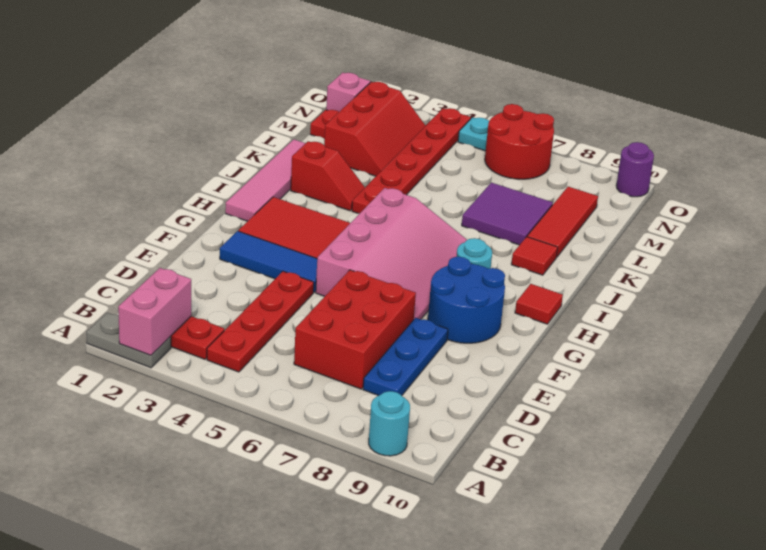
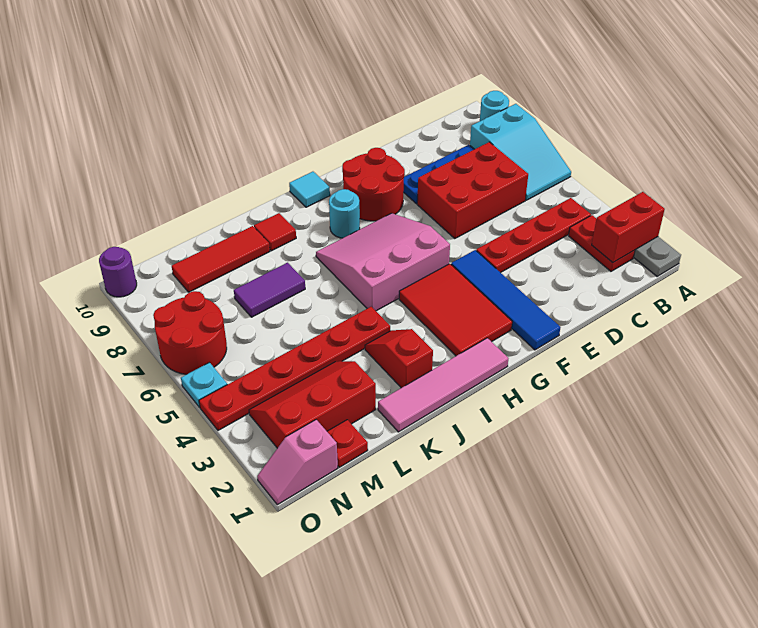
pink 1x2 brick [118,268,191,355] -> red 1x2 brick [592,192,665,263]
none -> cyan 2x3 slope [470,104,571,200]
blue 1x3 tile [220,231,317,292] -> blue 1x4 tile [451,250,561,350]
pink 3x4 slope [316,188,467,319] -> pink 3x3 slope [316,213,450,311]
blue 2x2 round brick [428,257,505,343] -> red 2x2 round brick [342,148,405,221]
red 1x1 tile [515,284,563,324] -> cyan 1x1 tile [289,172,330,207]
purple 2x2 tile [462,183,553,245] -> purple 1x2 tile [234,263,305,317]

